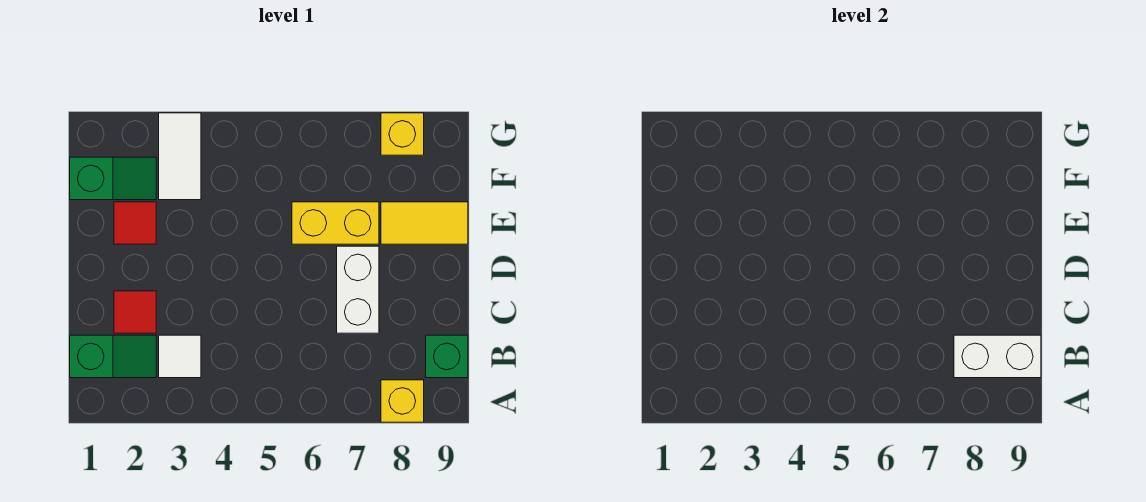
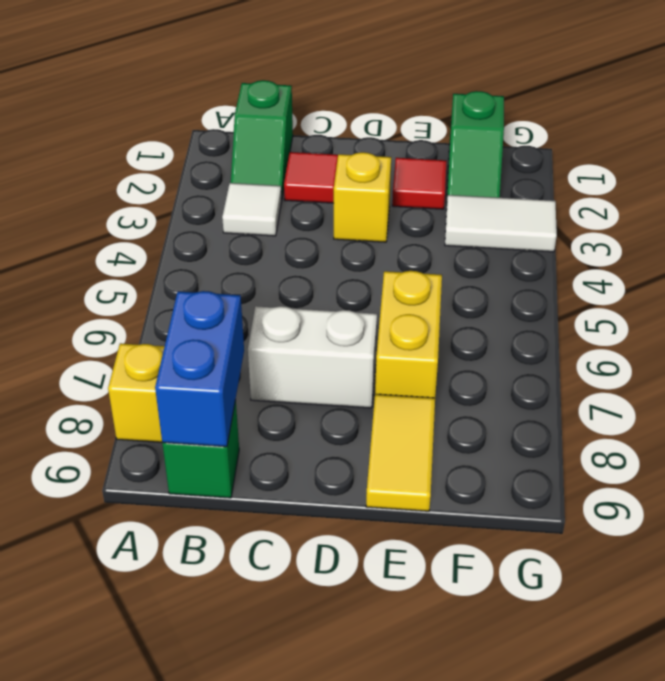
white 1x2 brick [954,335,1041,378] -> blue 1x2 brick [155,291,244,447]
yellow 1x1 brick [381,113,424,155] -> yellow 1x1 brick moved to [334,152,391,242]

